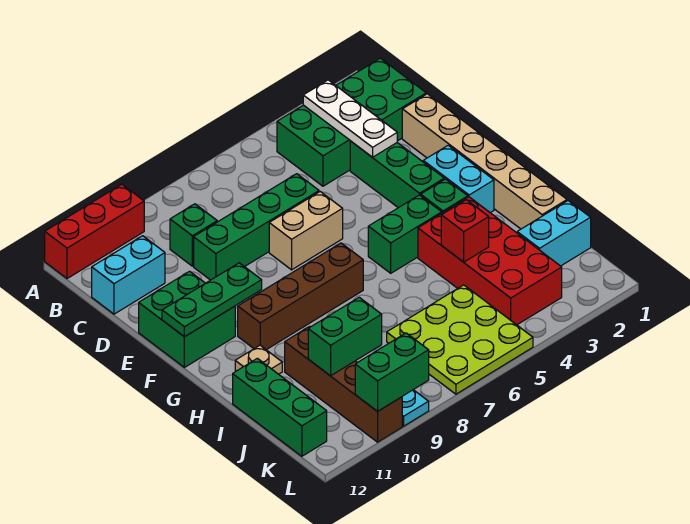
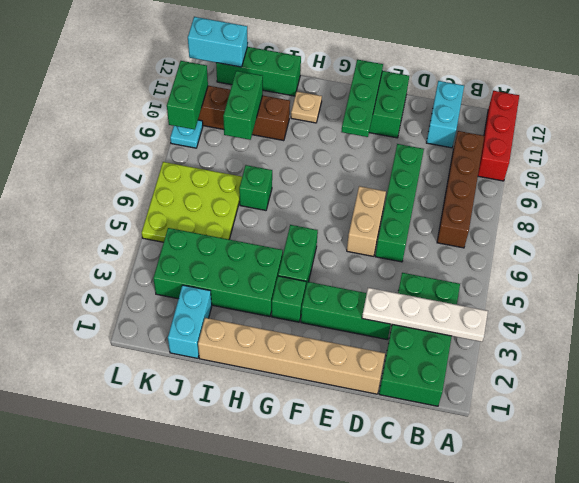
white 1x3 plate [303,80,397,157] -> white 1x4 plate [362,288,488,342]
green 1x1 brick [170,204,217,266] -> green 1x1 brick moved to [239,165,272,210]
cyan 1x2 brick [423,145,494,213] -> cyan 1x2 brick moved to [188,17,247,67]
brown 1x4 brick [238,243,363,350] -> brown 1x4 brick moved to [437,131,484,248]
red 2x4 brick [418,197,562,325] -> green 2x4 brick [153,228,283,317]
red 1x1 brick [441,200,489,262] -> none

